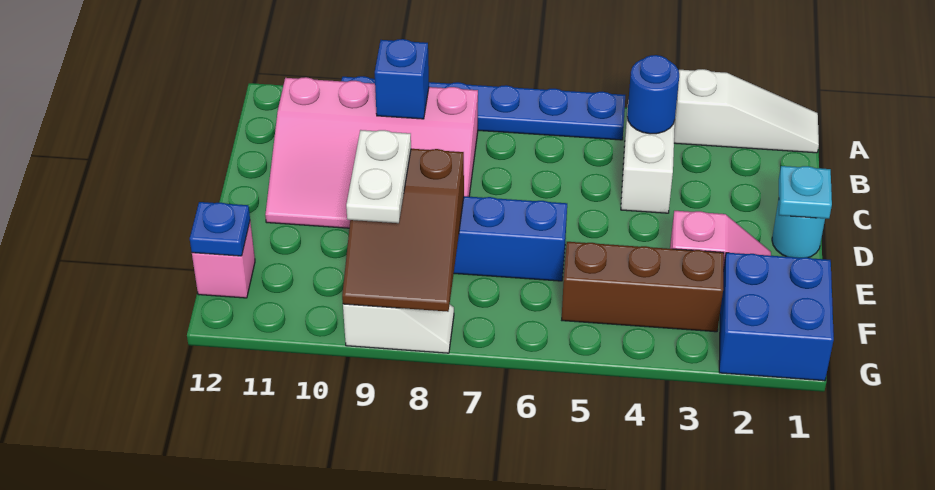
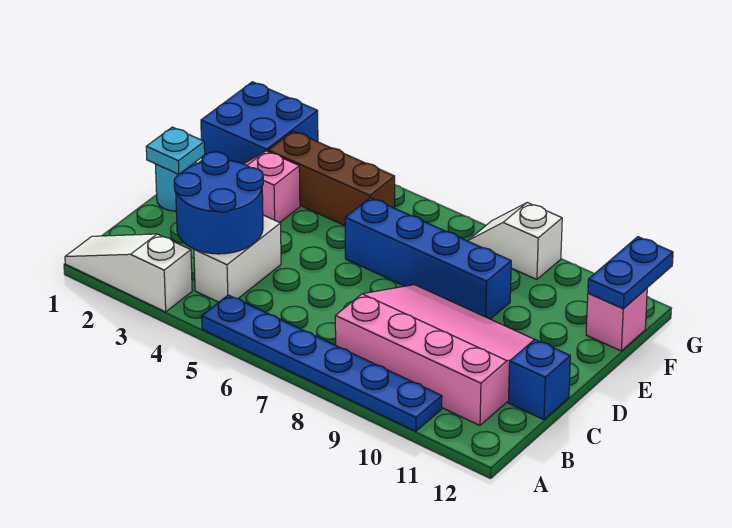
blue 1x1 round brick [627,55,679,134] -> blue 2x2 round brick [174,152,263,254]
blue 1x1 brick [375,39,429,119] -> blue 1x1 brick moved to [508,339,570,420]
brown 2x3 slope [342,149,464,312] -> none
white 1x2 plate [346,130,411,223] -> none
blue 1x1 plate [190,202,250,256] -> blue 1x2 plate [588,237,673,309]

